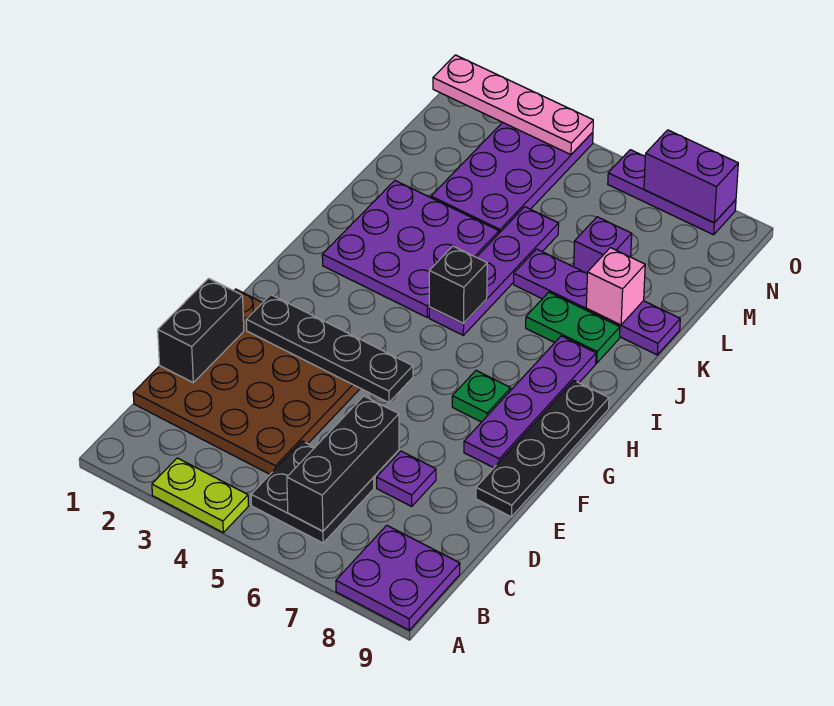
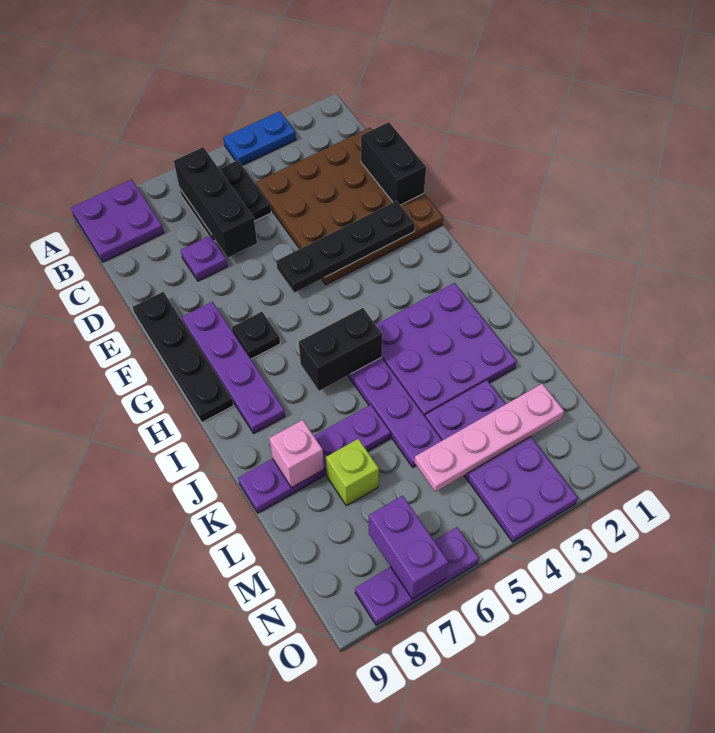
lime 1x2 plate [152,458,248,532] -> blue 1x2 plate [223,111,296,165]
green 1x1 plate [452,371,511,422] -> black 1x1 plate [232,312,280,359]
black 1x1 brick [429,246,487,324] -> black 1x2 brick [299,308,383,391]
green 1x2 plate [526,292,620,363] -> none
purple 1x1 brick [574,217,632,273] -> lime 1x1 brick [326,439,379,506]
pink 1x4 plate [433,55,593,155] -> pink 1x4 plate moved to [414,384,564,492]
purple 1x2 brick [644,130,738,223] -> purple 1x2 brick turned to [369,496,448,599]

